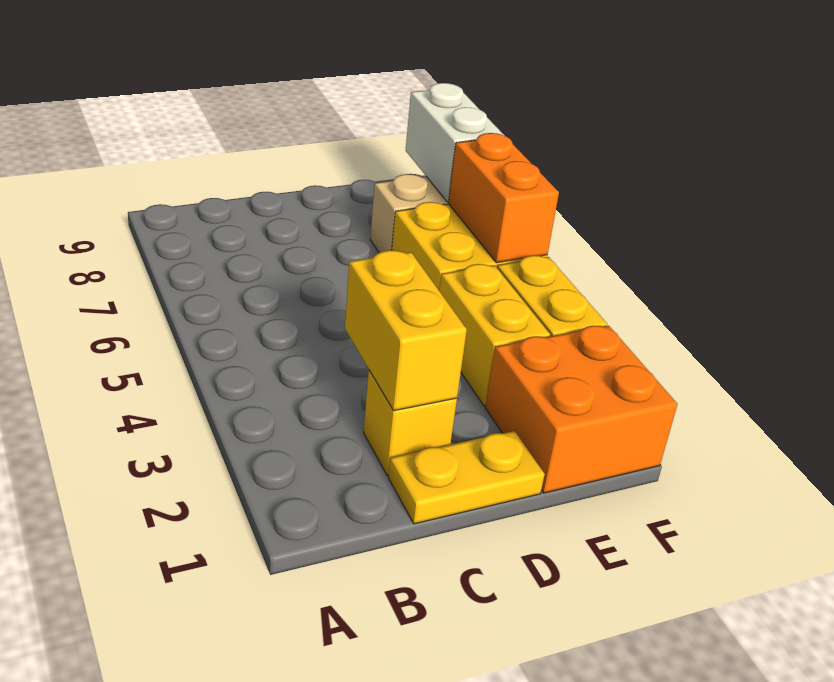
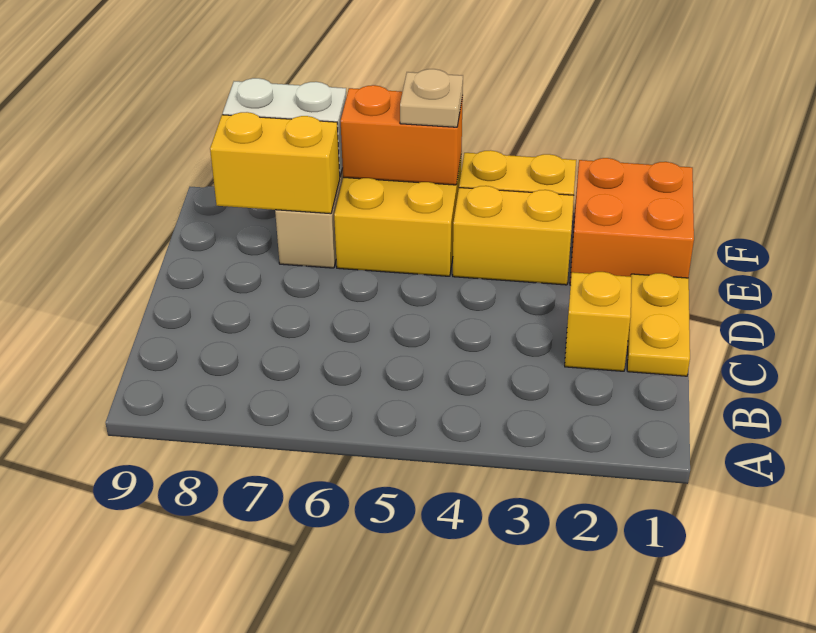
yellow 1x2 brick [345,250,467,411] -> yellow 1x2 brick moved to [210,112,340,214]
none -> tan 1x1 plate [400,69,463,127]

